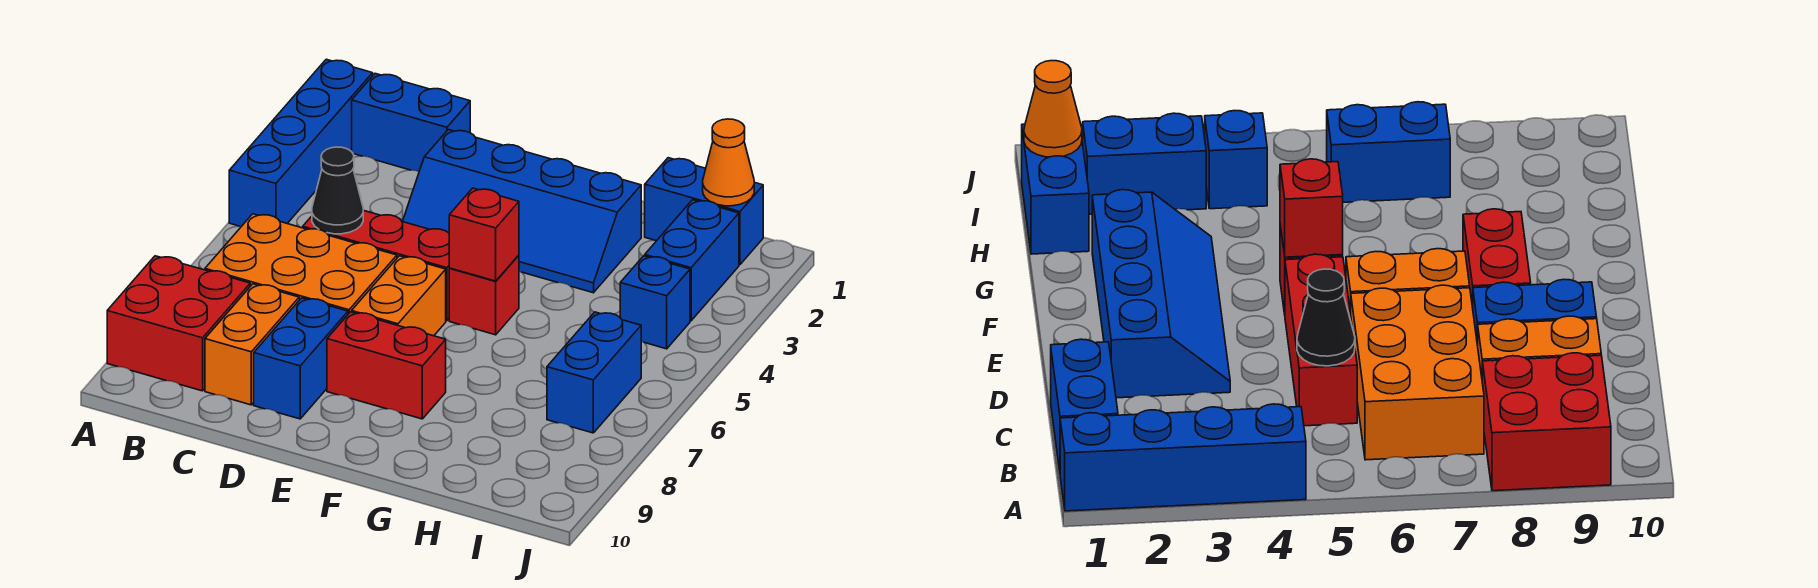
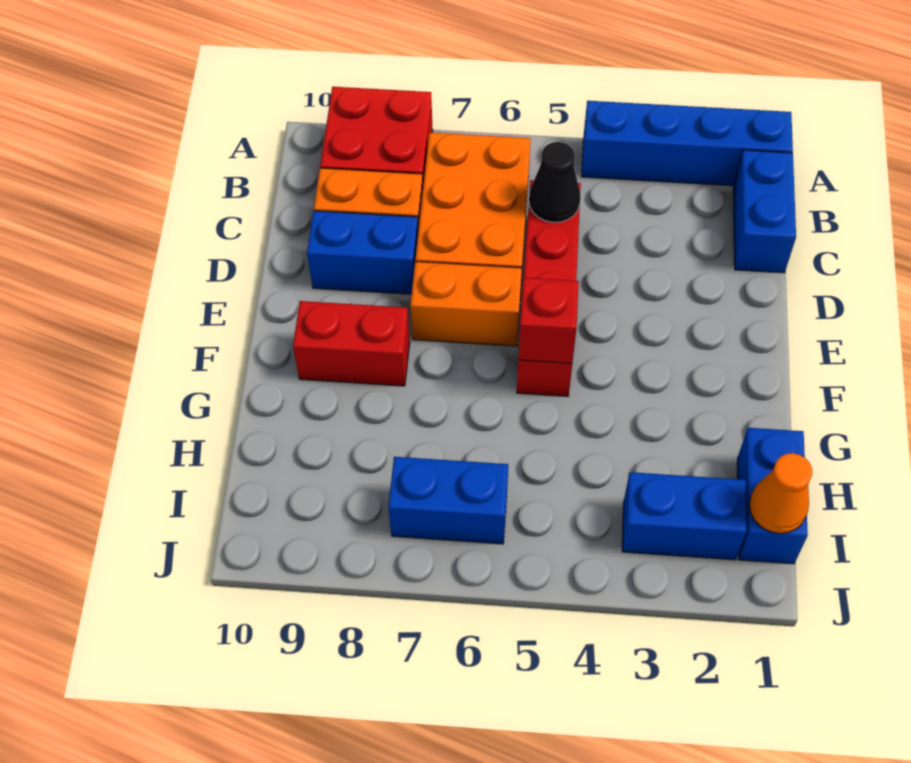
blue 2x4 slope [402,130,641,293] -> none
red 1x2 brick [327,312,446,419] -> red 1x2 brick turned to [293,301,410,386]
blue 1x1 brick [620,256,690,349] -> none

